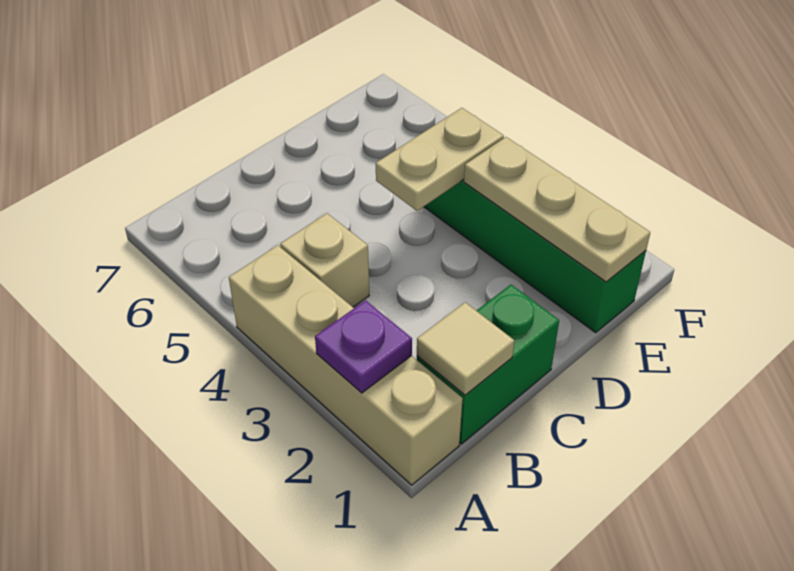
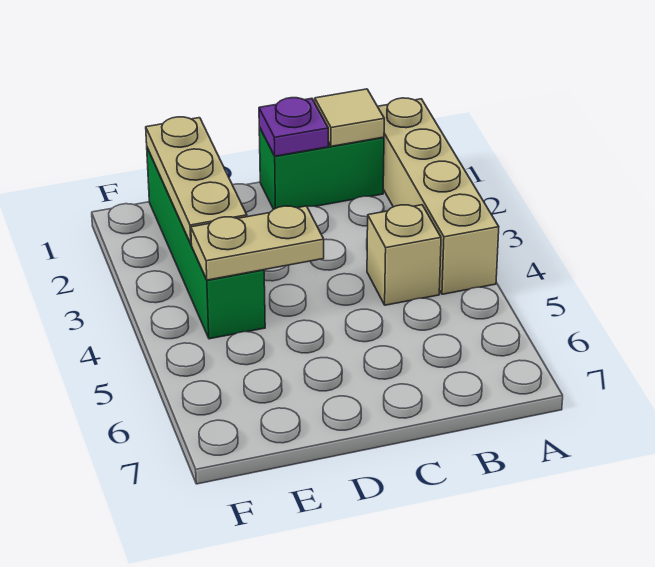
purple 1x1 plate [315,300,412,393] -> purple 1x1 plate moved to [259,98,328,156]

